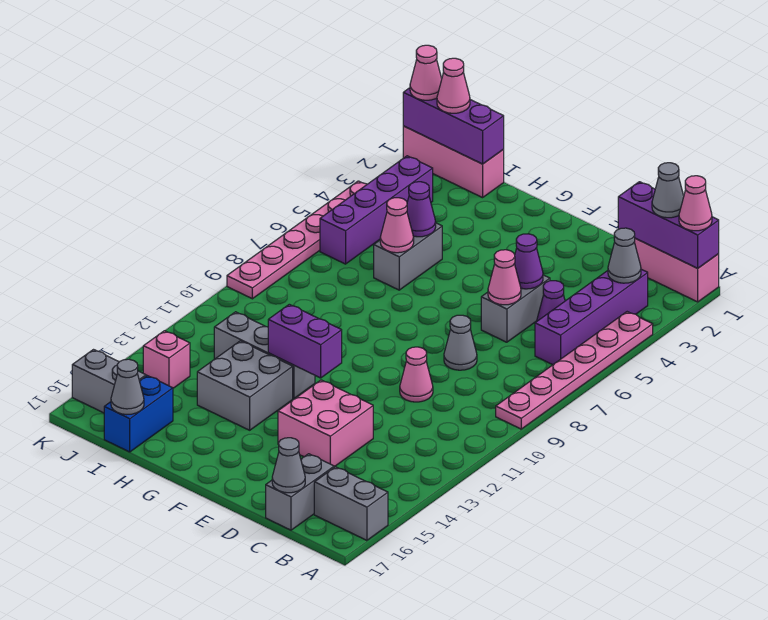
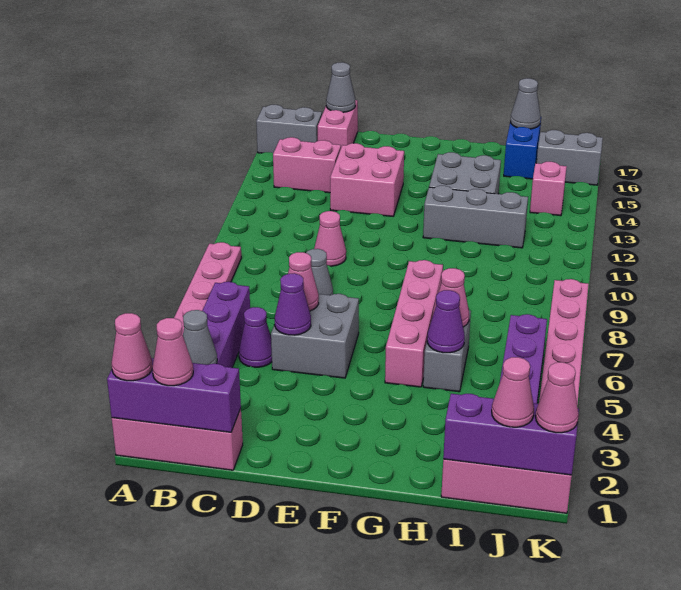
grey 1x1 cone [652,163,684,218] -> pink 1x1 cone [152,318,193,386]
none -> pink 1x2 brick [273,137,341,193]
grey 1x2 brick [266,454,334,530] -> pink 1x2 brick [318,100,358,147]
grey 1x2 brick [481,275,550,342] -> grey 2x2 brick [271,294,359,378]
purple 1x2 brick [268,304,342,378] -> none
none -> pink 1x4 brick [385,260,443,387]

